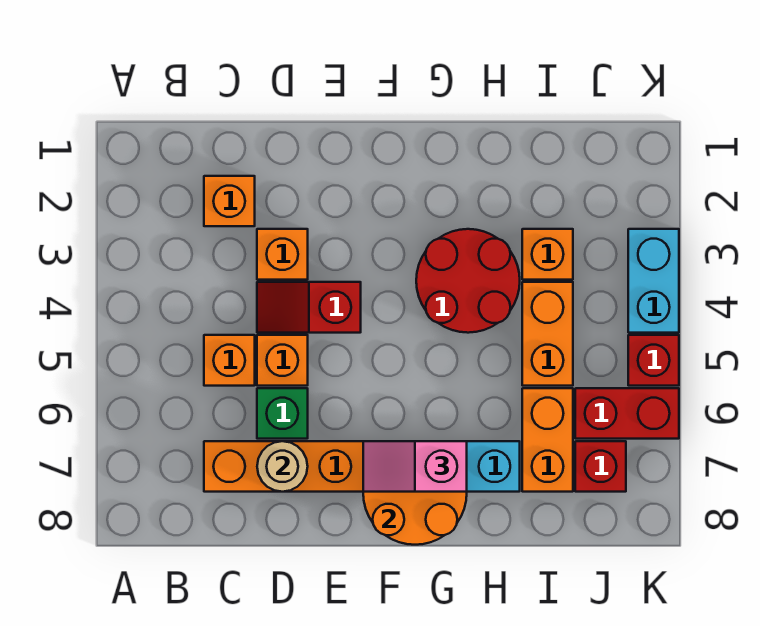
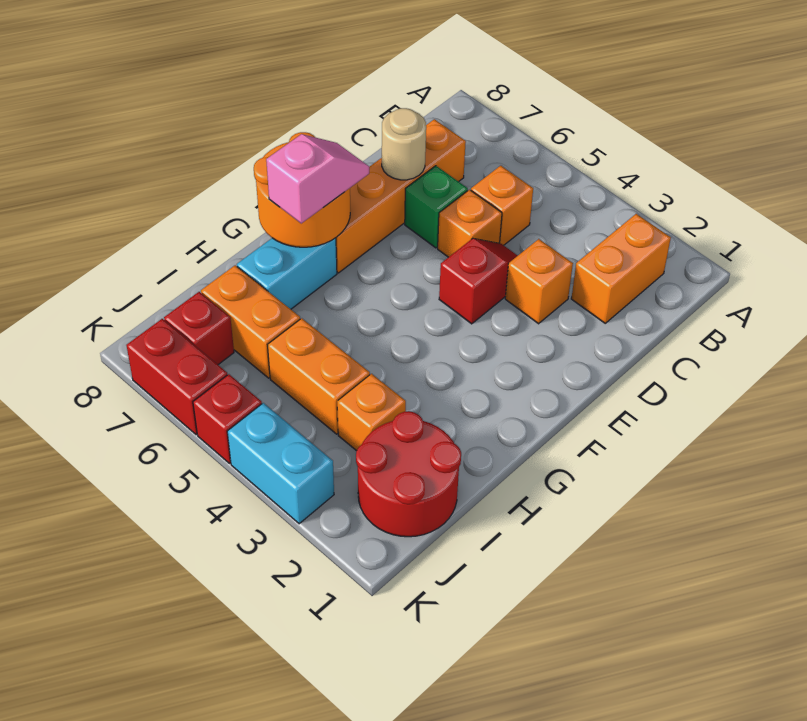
orange 1x1 brick [204,176,255,226] -> orange 1x2 brick [571,214,671,323]
red 2x2 round brick [416,229,520,333] -> red 2x2 round brick moved to [356,411,461,537]
red 1x2 brick [575,388,679,439] -> red 1x2 brick turned to [126,319,227,435]

